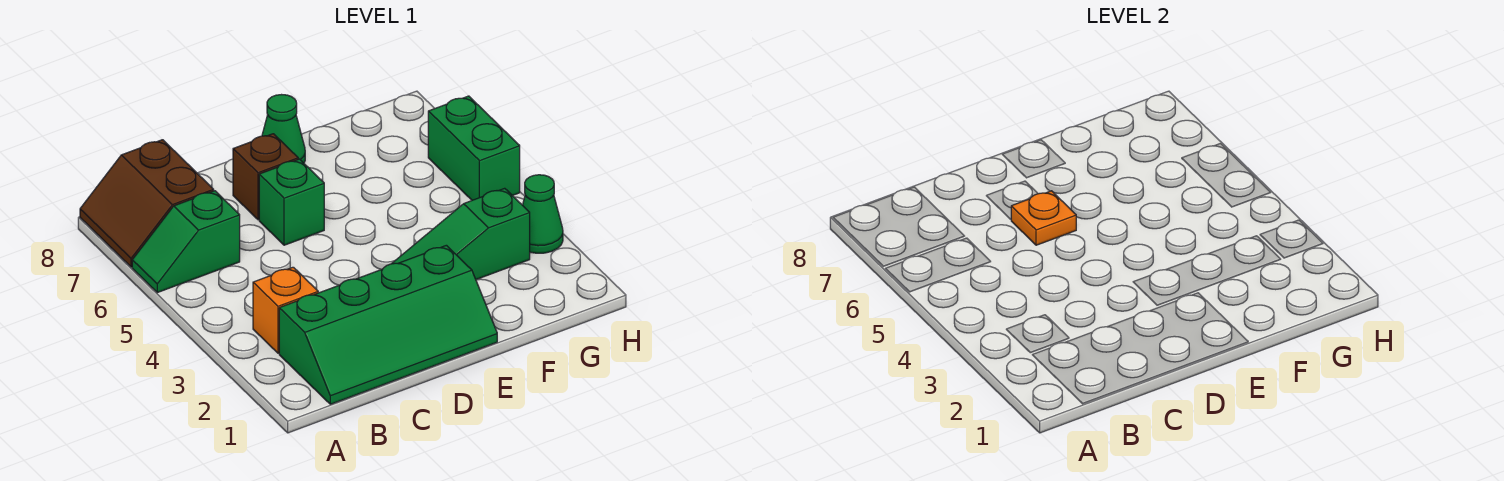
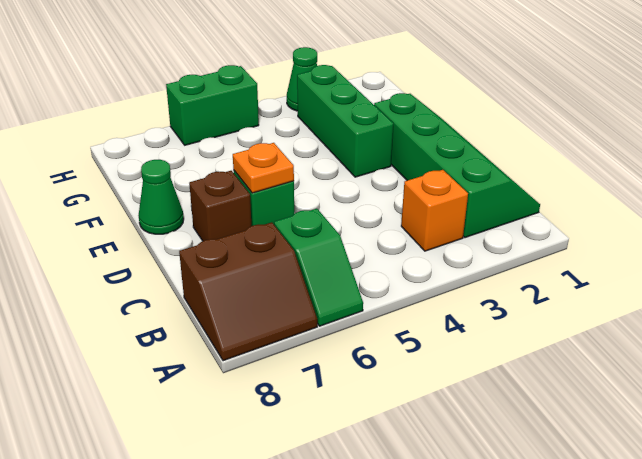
green 1x3 slope [392,188,530,280] -> green 1x3 brick [297,65,393,177]

